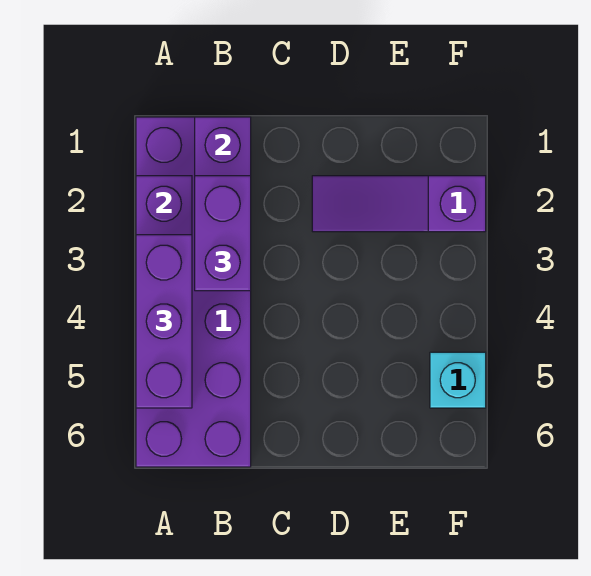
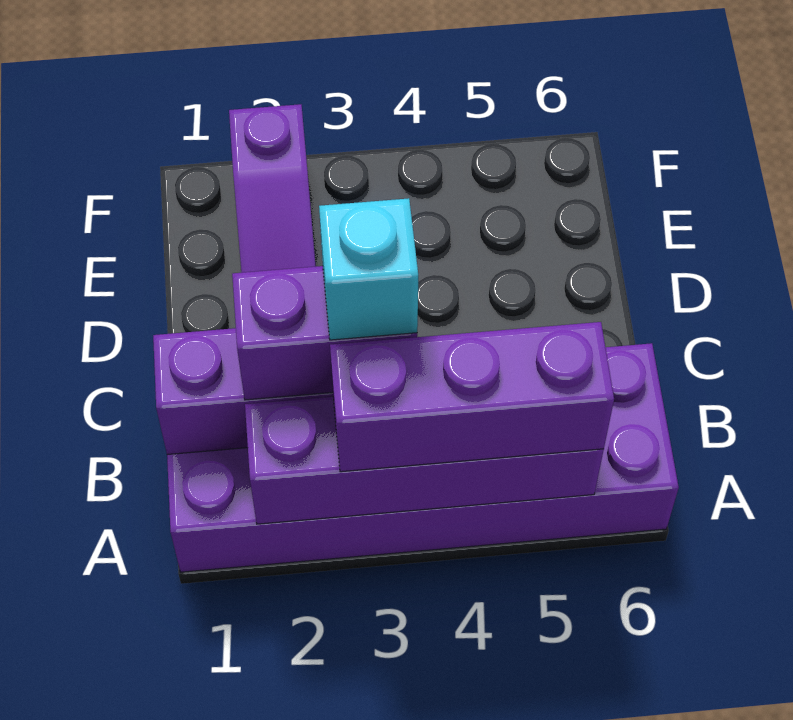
cyan 1x1 brick [430,352,486,408] -> cyan 1x1 brick moved to [319,198,418,340]

